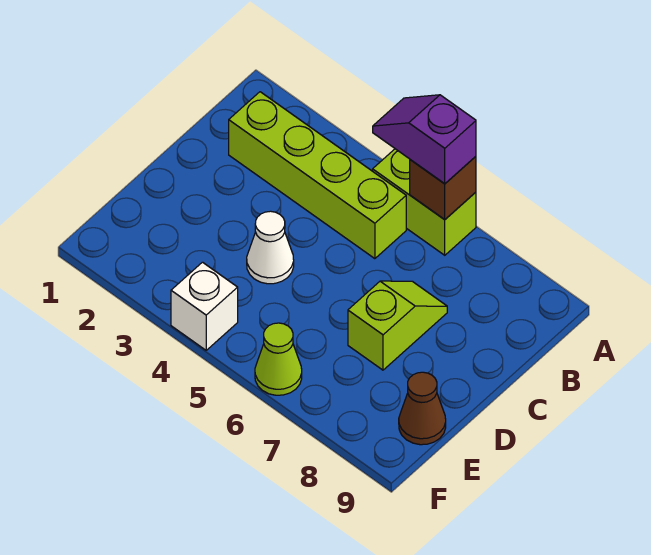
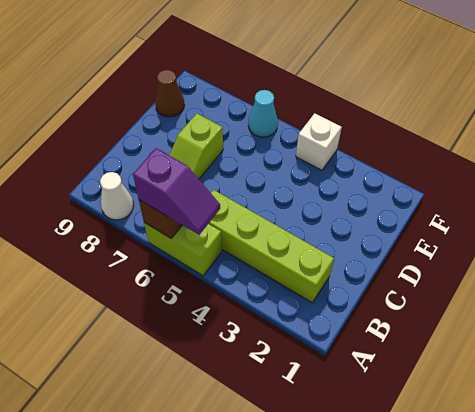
white 1x1 cone [247,211,294,284] -> white 1x1 cone moved to [100,172,134,220]
lime 1x1 cone [255,323,302,395] -> cyan 1x1 cone [248,90,278,137]

